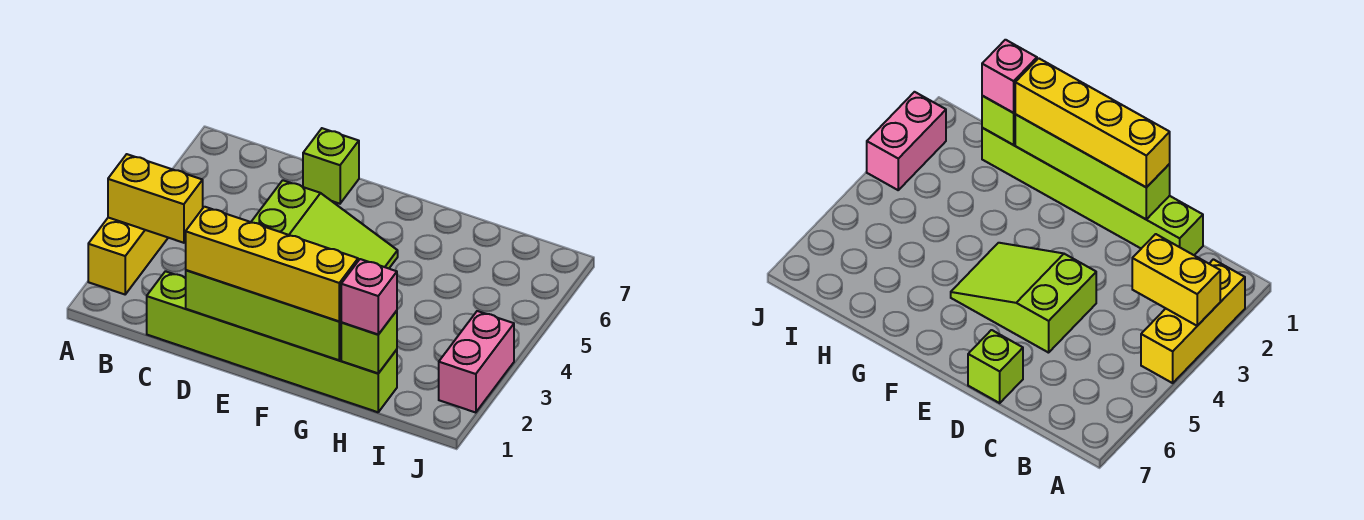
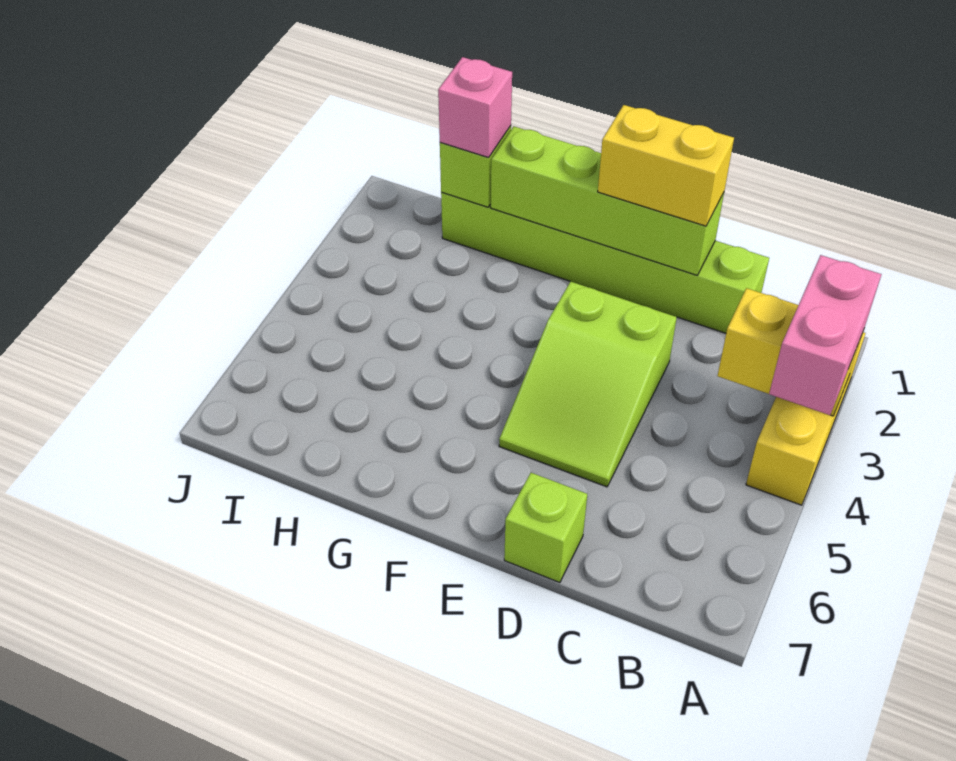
yellow 1x4 brick [186,207,358,321] -> yellow 1x2 brick [598,105,734,226]
lime 2x3 slope [251,180,398,268] -> lime 2x3 slope turned to [499,281,677,487]
pink 1x2 brick [439,311,514,413] -> pink 1x2 brick moved to [769,255,881,415]

